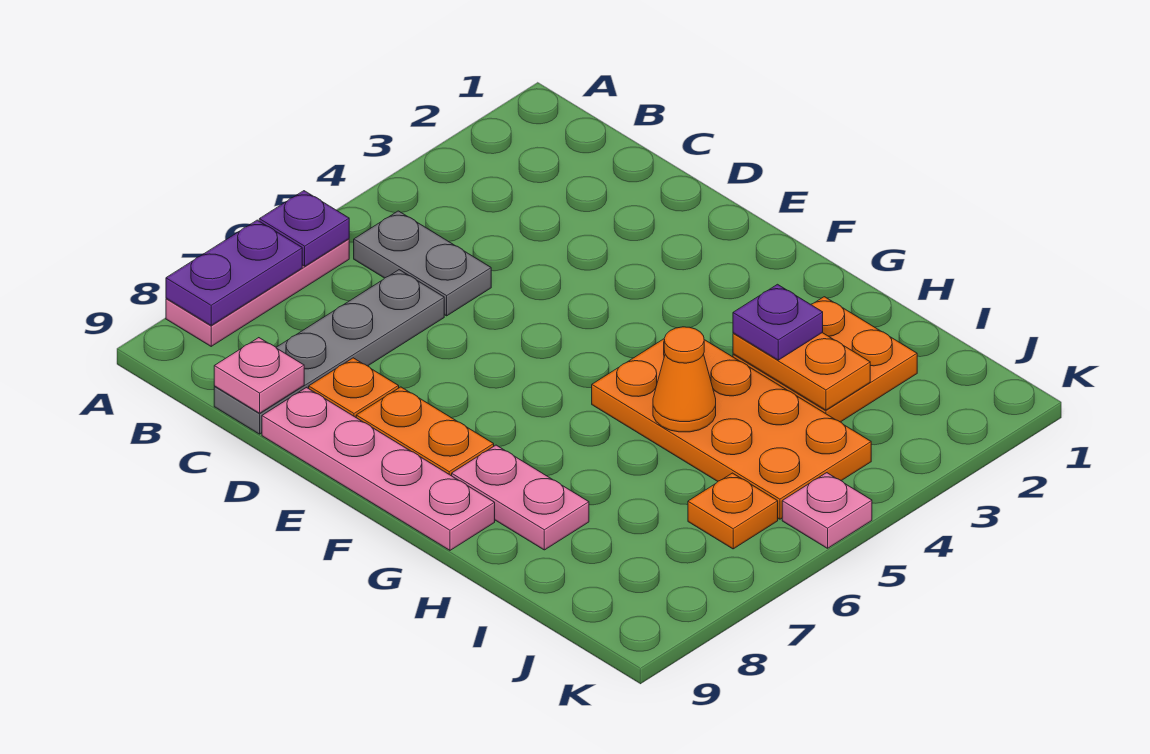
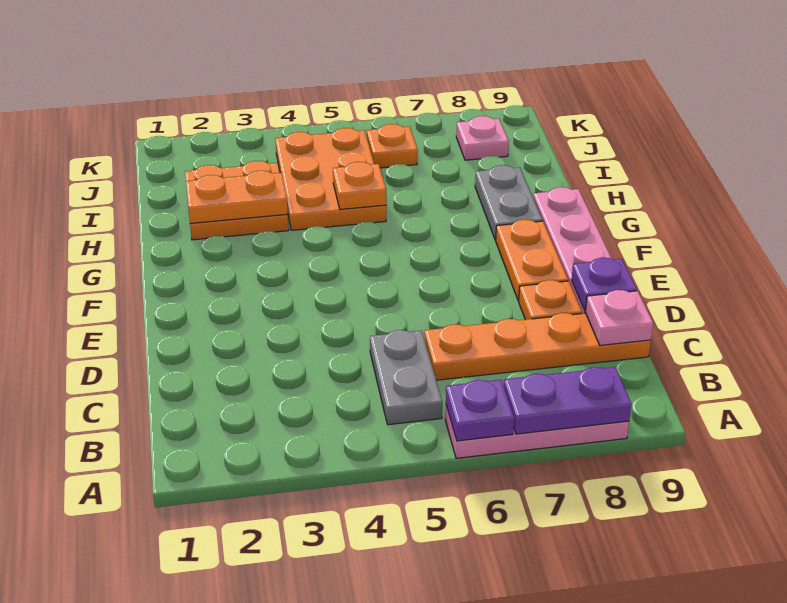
grey 1x4 plate [214,270,444,434] -> orange 1x4 plate [424,313,651,380]
orange 2x4 plate [592,339,871,519] -> orange 2x3 plate [275,128,386,230]
pink 1x2 plate [452,445,589,550] -> grey 1x2 plate [475,165,543,240]
orange 1x2 plate [733,333,870,410] -> orange 1x2 plate turned to [186,171,288,224]
purple 1x1 plate [733,284,823,360] -> purple 1x1 plate moved to [571,258,637,311]
orange 1x1 cone [653,327,716,432] -> orange 1x1 plate [333,162,386,209]
pink 1x1 plate [782,473,872,548] -> pink 1x1 plate moved to [456,116,509,160]

